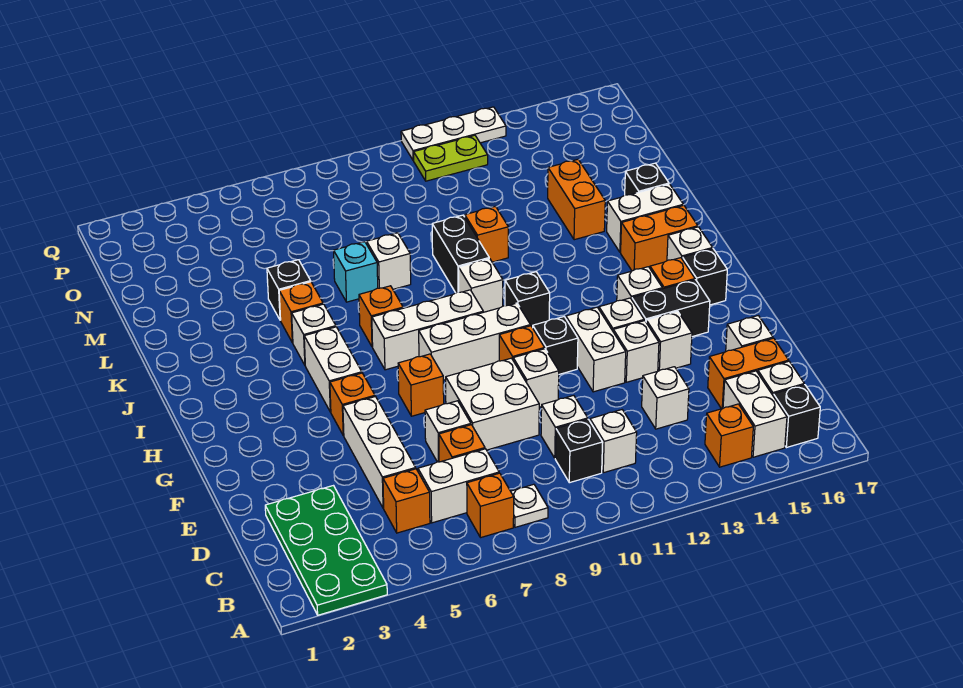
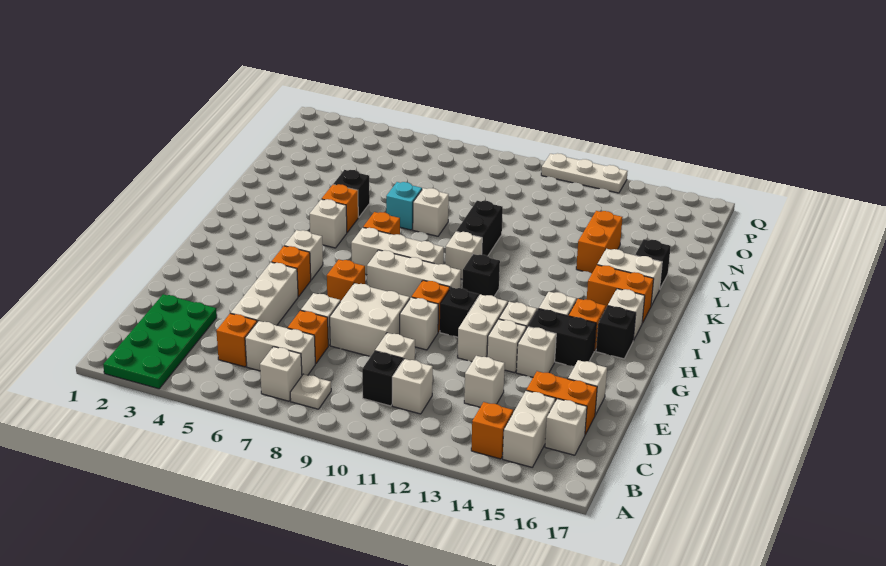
orange 1x1 brick [467,473,514,538] -> white 1x1 brick [260,347,302,401]
black 1x1 brick [773,385,820,448] -> none
white 1x2 brick [304,327,362,412] -> white 1x1 brick [284,230,323,280]
orange 1x1 brick [465,206,508,262] -> none
lime 1x2 plate [414,135,488,181] -> none

